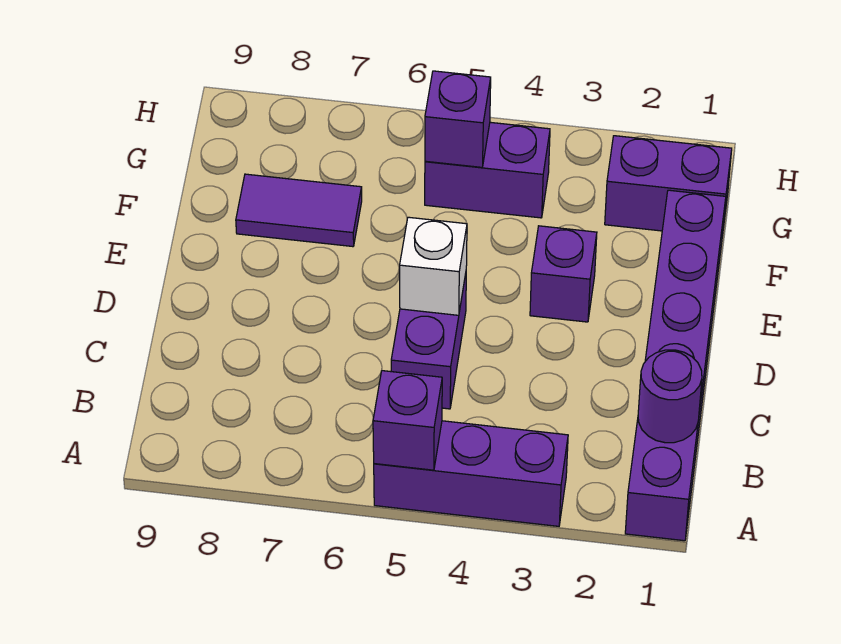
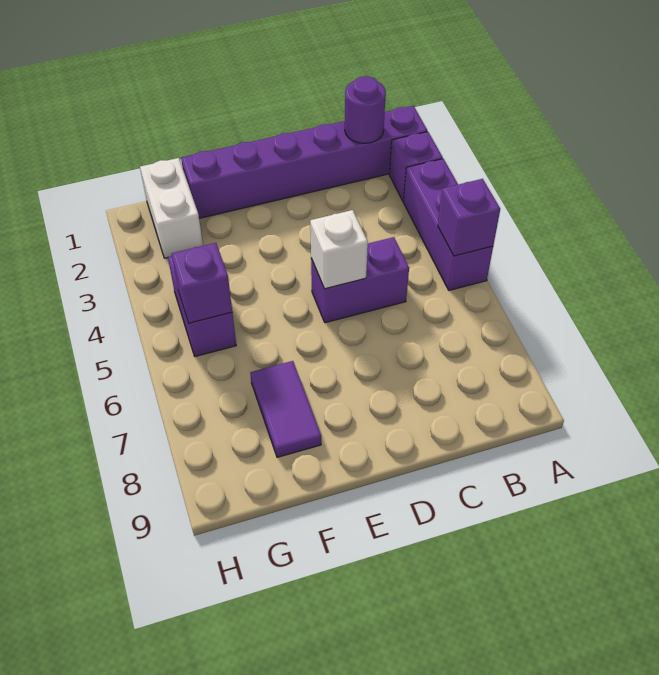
purple 1x1 brick [530,226,597,322] -> purple 1x1 brick moved to [389,132,443,201]
purple 1x2 brick [605,136,732,231] -> white 1x2 brick [140,158,203,258]

